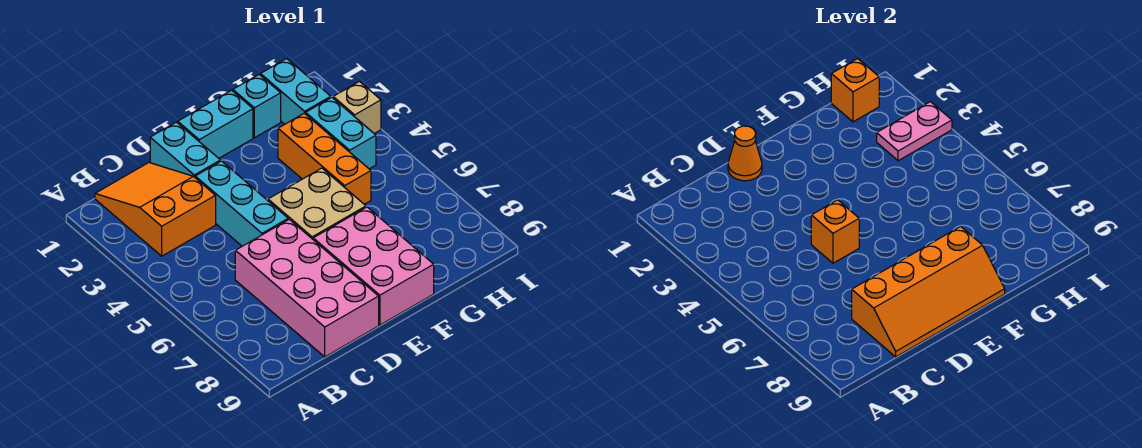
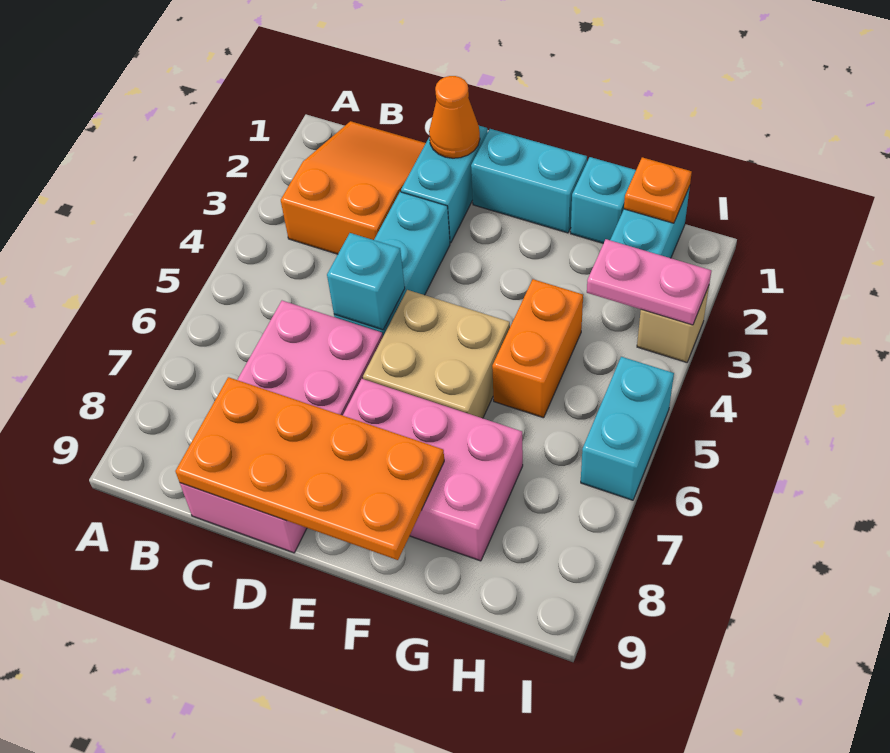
orange 2x4 slope [852,226,1005,357] -> orange 2x4 plate [176,377,444,560]
orange 1x1 brick [811,200,859,263] -> cyan 1x1 brick [327,233,405,330]
pink 2x3 brick [313,207,434,325] -> pink 2x3 brick turned to [343,379,523,561]
orange 1x3 brick [278,113,371,204] -> orange 1x2 brick [492,279,583,418]
orange 1x1 brick [831,58,879,122] -> orange 1x1 plate [624,157,692,223]
cyan 1x2 brick [306,97,376,169] -> cyan 1x2 brick moved to [581,357,674,500]

